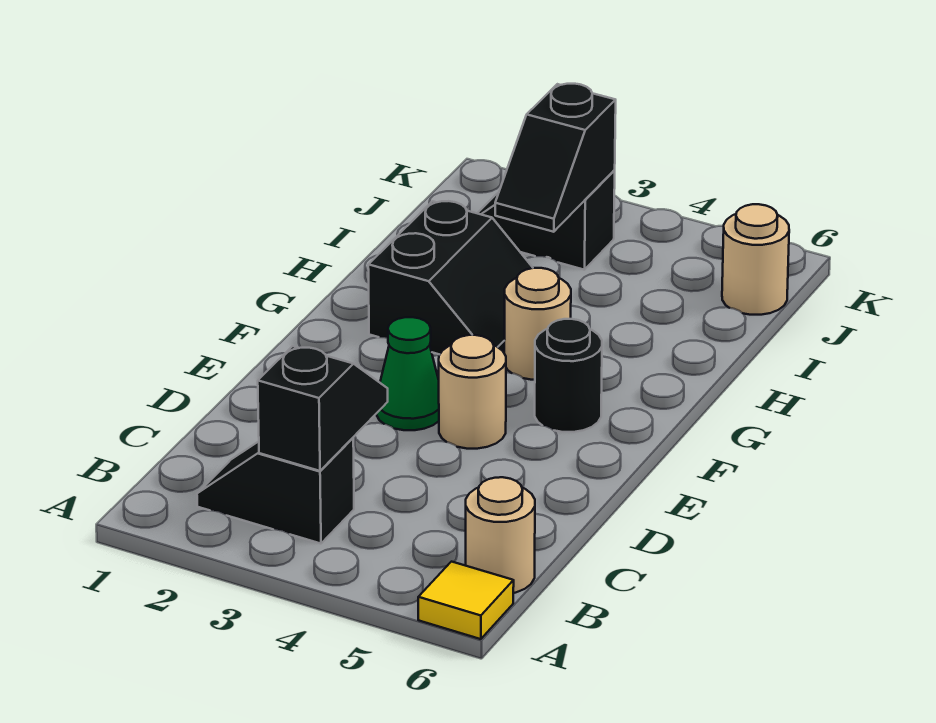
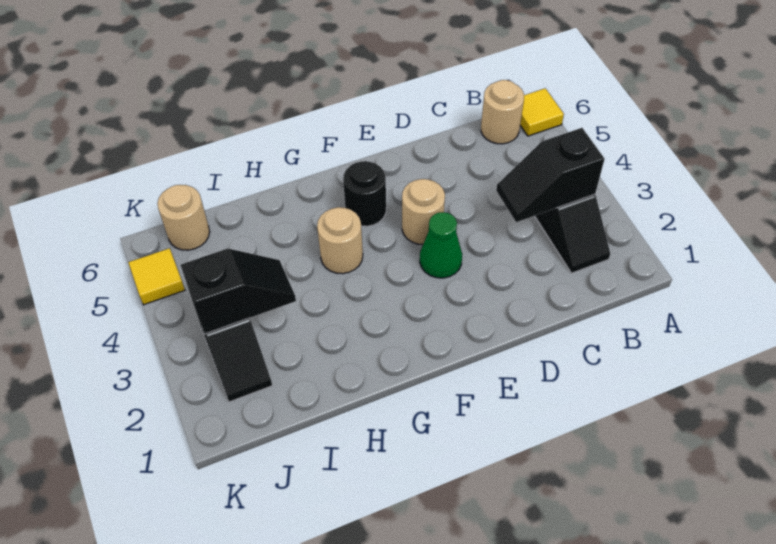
black 2x2 slope [368,201,533,354] -> none
none -> yellow 1x1 tile [128,248,185,305]

